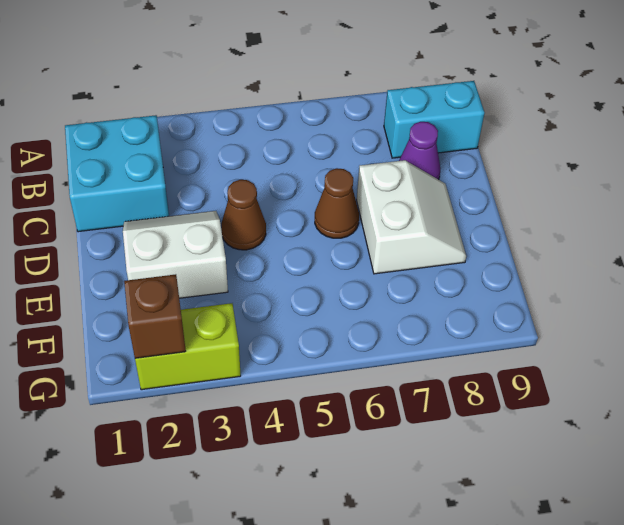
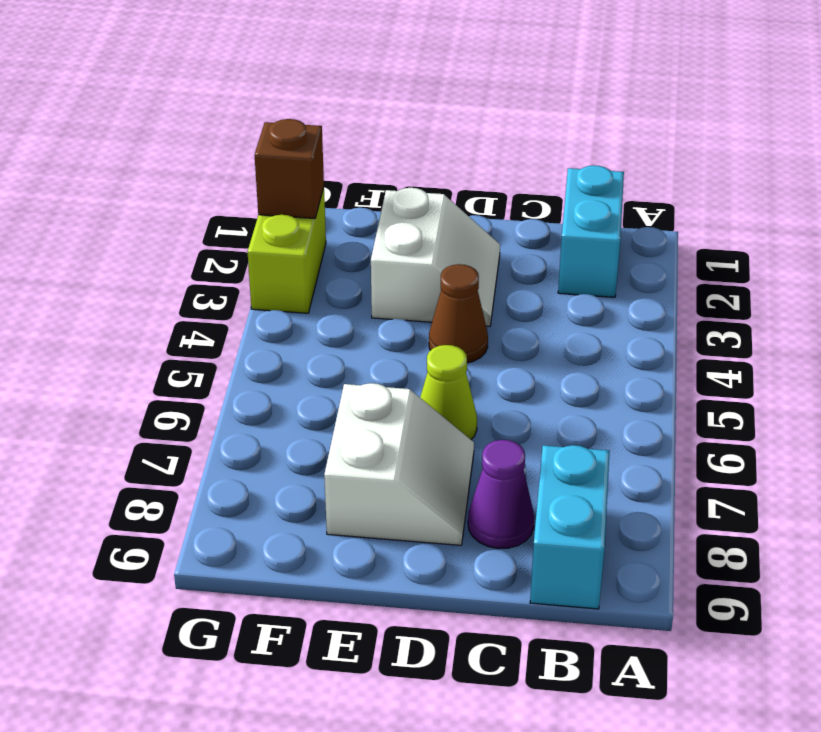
cyan 2x2 brick [65,115,169,232] -> cyan 1x2 brick [558,165,624,297]
brown 1x1 cone [315,168,359,238] -> lime 1x1 cone [420,345,477,439]
white 2x2 slope [357,160,466,274] -> white 2x2 slope turned to [324,383,474,545]

